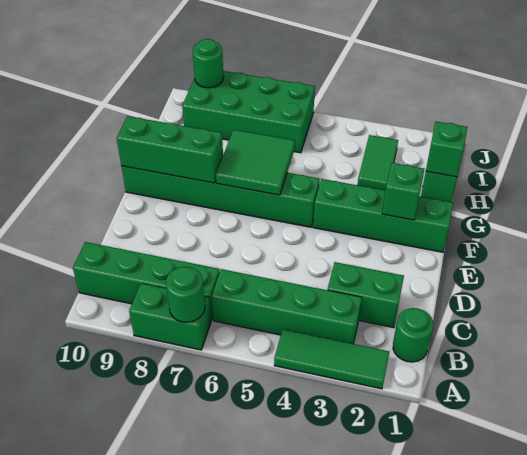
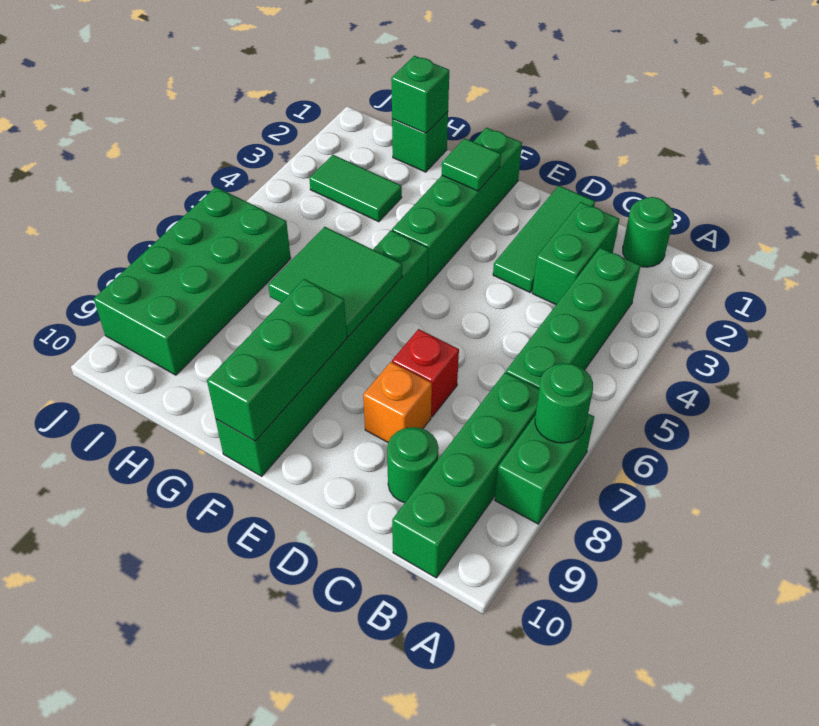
green 1x3 tile [274,329,389,389] -> green 1x3 tile moved to [493,186,595,292]
none -> red 1x1 brick [392,329,459,417]
none -> orange 1x1 brick [363,362,432,442]
green 1x1 brick [382,163,424,220] -> green 1x1 tile [442,138,501,191]
green 1x1 round brick [193,39,224,88] -> green 1x1 round brick moved to [387,427,439,503]

